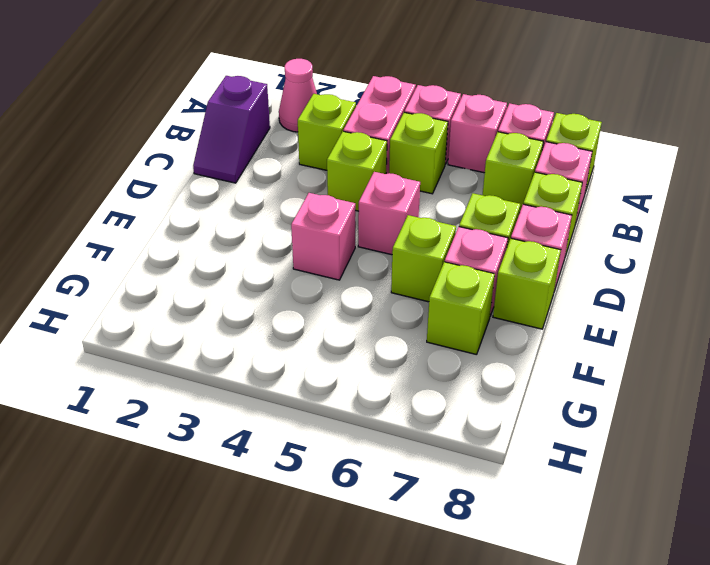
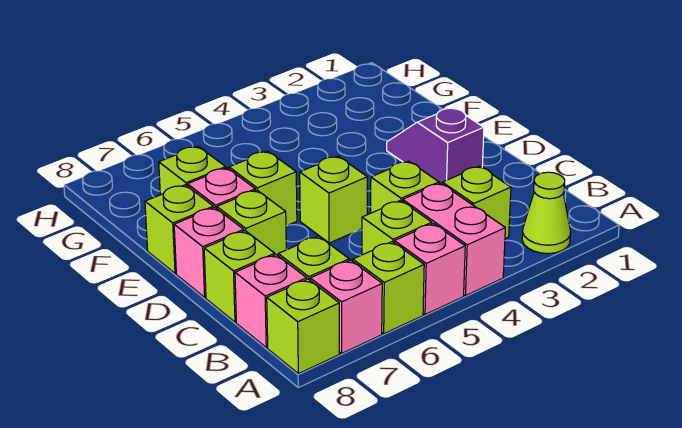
pink 1x1 cone [279,59,317,132] -> lime 1x1 cone [522,172,571,254]
pink 1x1 brick [448,94,507,173] -> lime 1x1 brick [353,242,424,334]
purple 1x2 slope [193,76,270,183] -> purple 1x2 slope moved to [387,107,484,184]
pink 1x1 brick [358,172,420,255] -> lime 1x1 brick [300,156,367,243]
pink 1x1 brick [291,193,355,280] -> none

